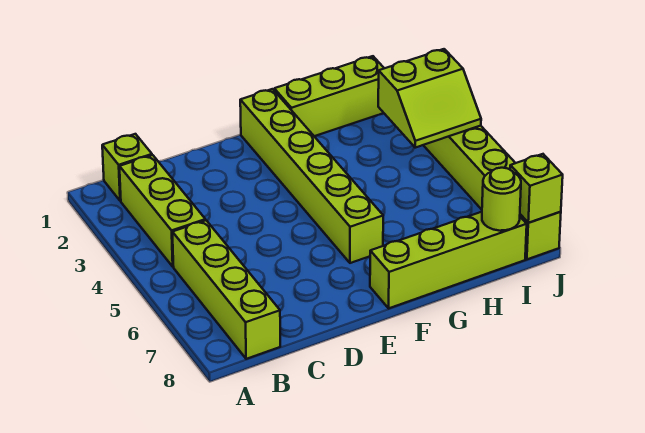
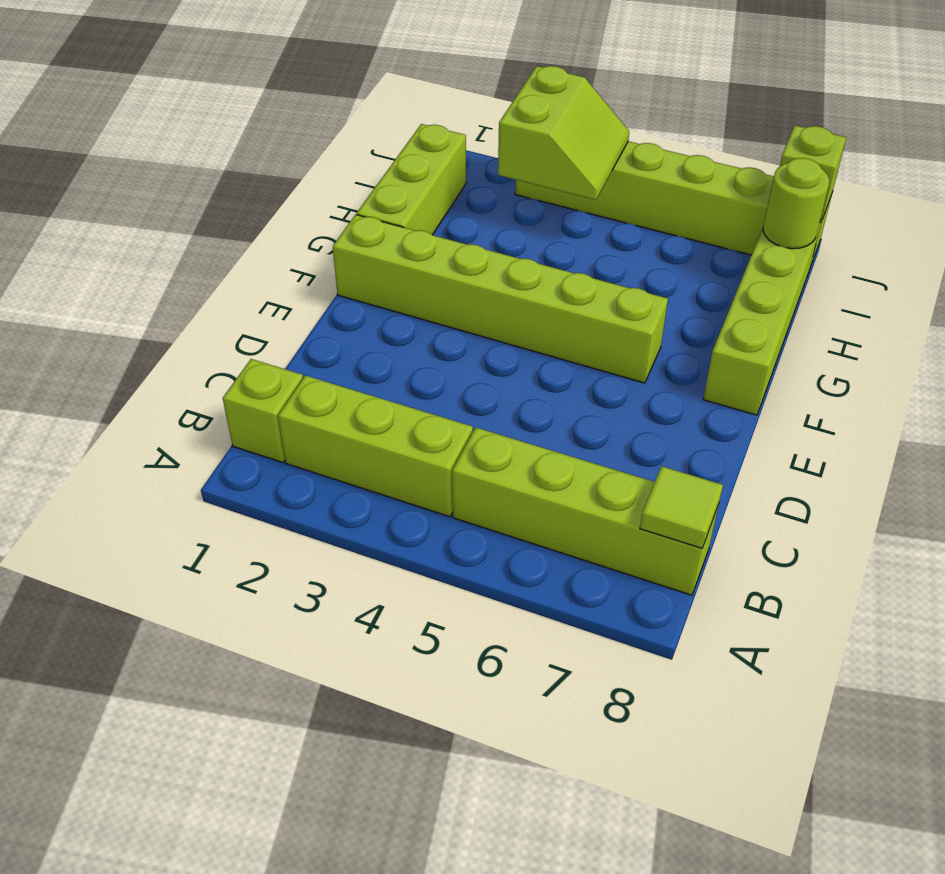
none -> lime 1x1 tile [640,466,723,548]

